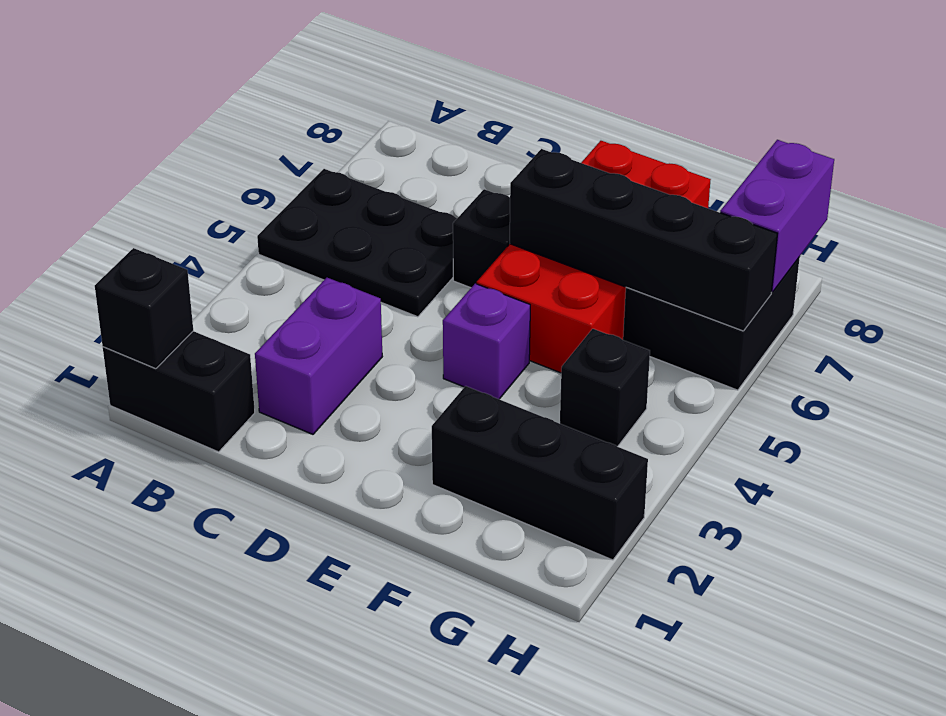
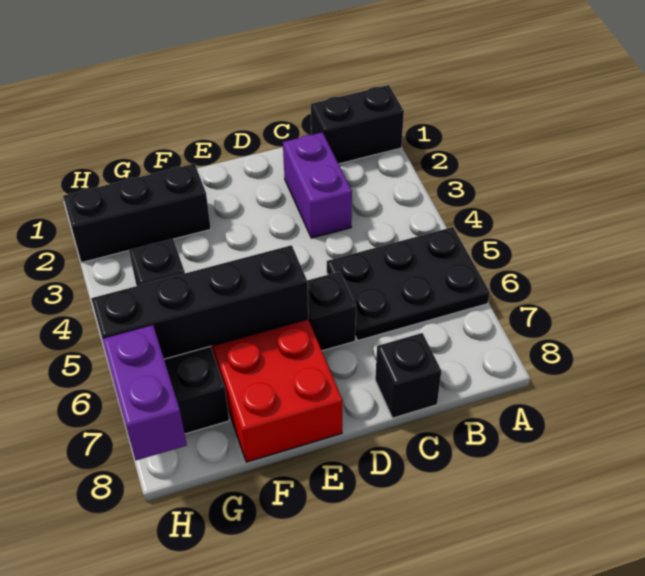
black 1x1 brick [95,248,193,369] -> black 1x1 brick moved to [375,333,441,418]
purple 1x1 brick [443,284,530,399] -> none

